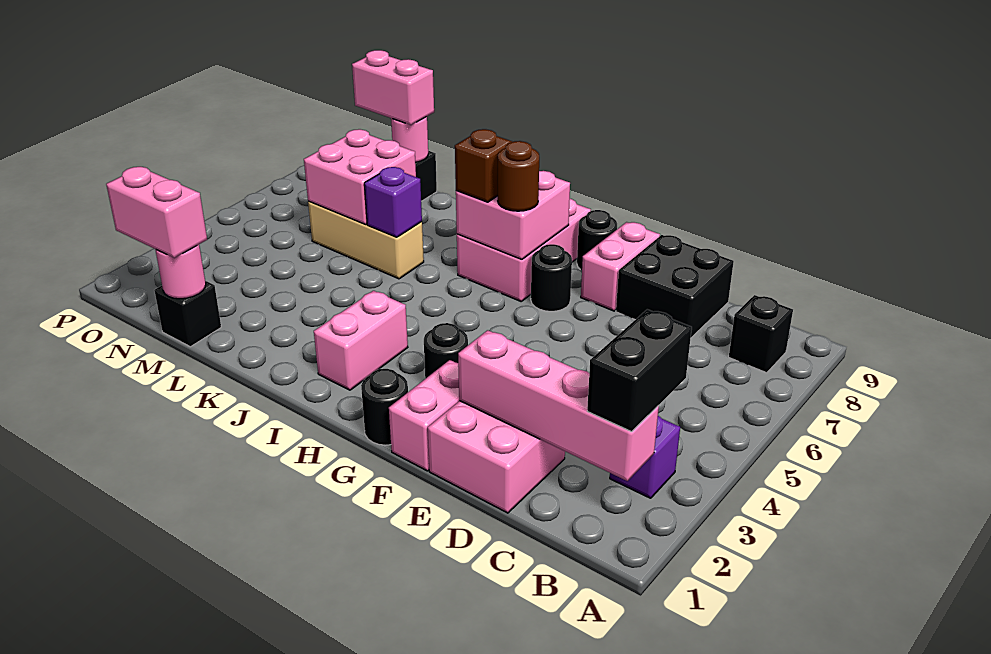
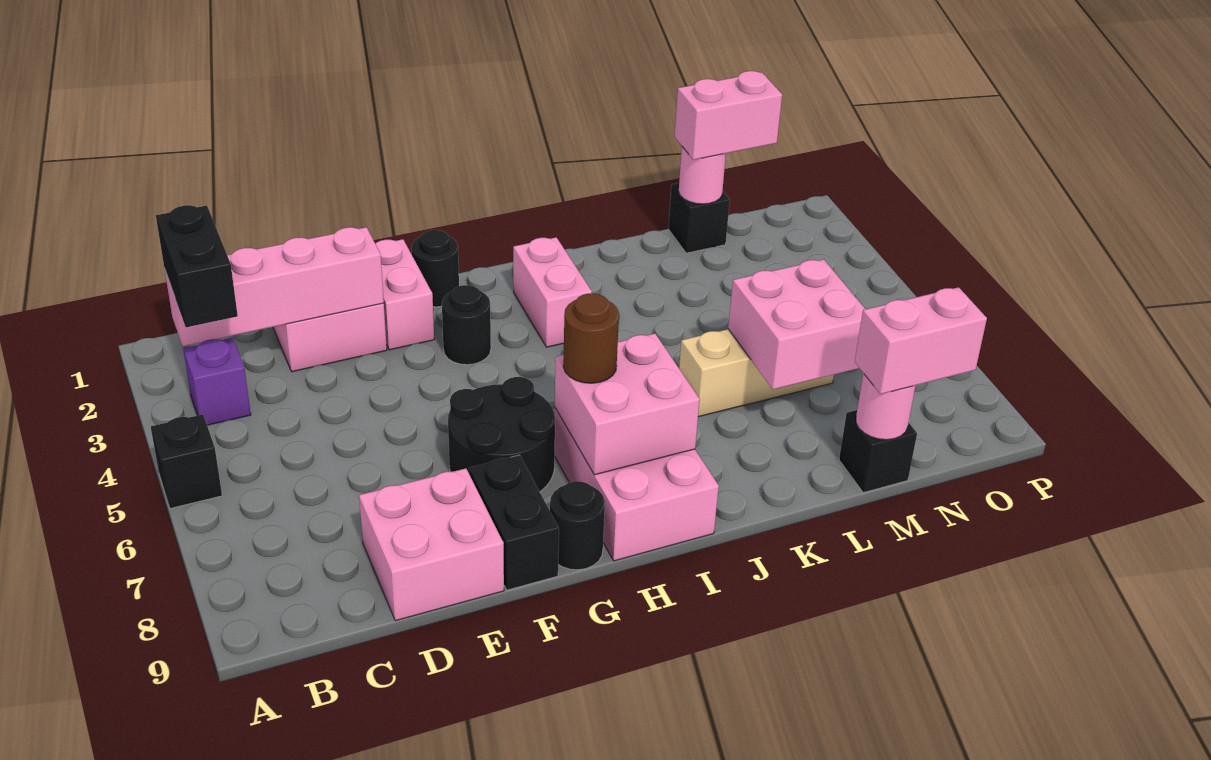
black 1x1 brick [729,295,793,373] -> black 1x1 brick moved to [151,415,222,508]
black 2x2 brick [616,235,734,338] -> pink 2x2 brick [359,468,504,621]
pink 1x2 brick [581,222,660,311] -> black 1x2 brick [469,455,559,590]
black 1x1 round brick [531,244,572,311] -> black 2x2 round brick [448,377,555,492]
brown 1x1 brick [455,129,512,202] -> none
purple 1x1 brick [364,167,422,237] -> none

